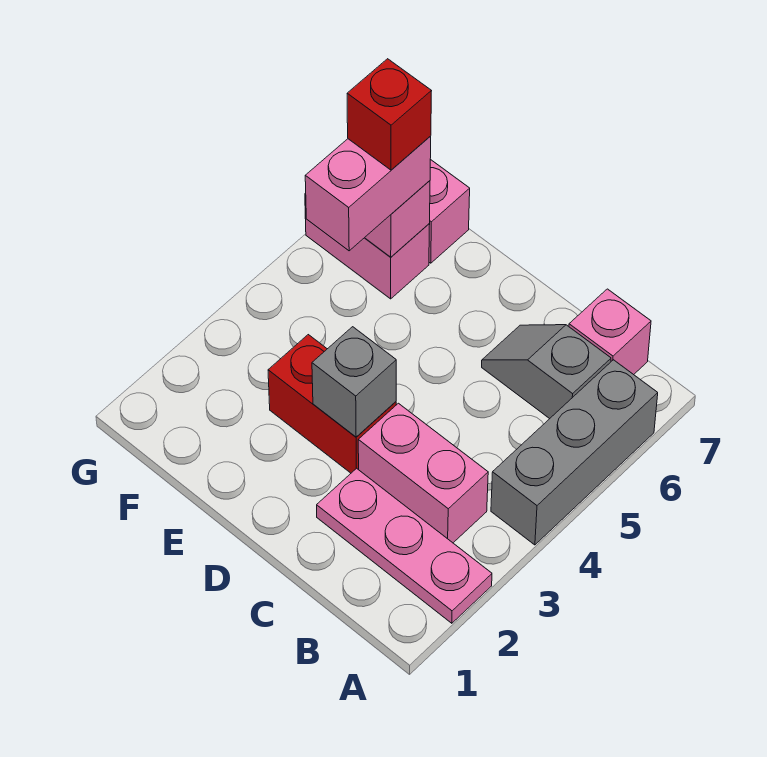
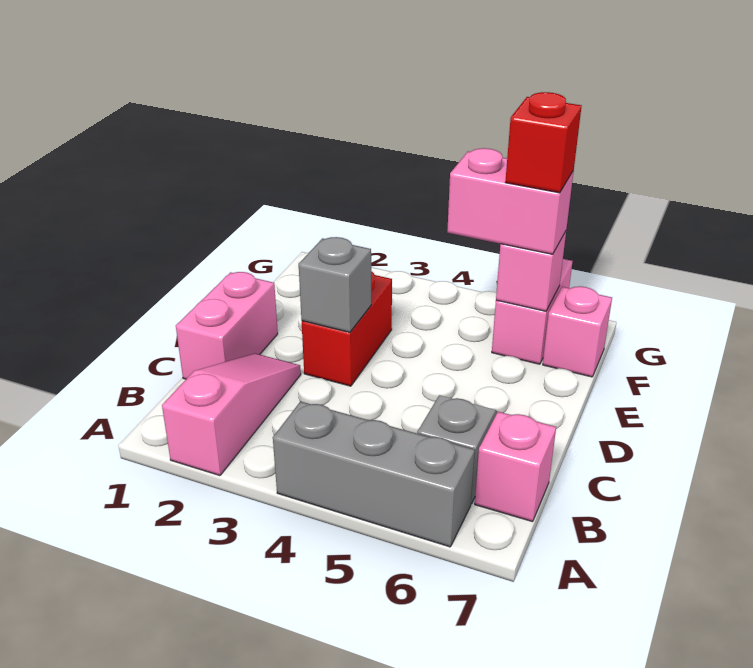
pink 1x3 plate [317,468,492,623] -> pink 1x3 slope [162,353,301,476]
pink 1x2 brick [358,403,488,543] -> pink 1x2 brick moved to [176,272,278,379]

